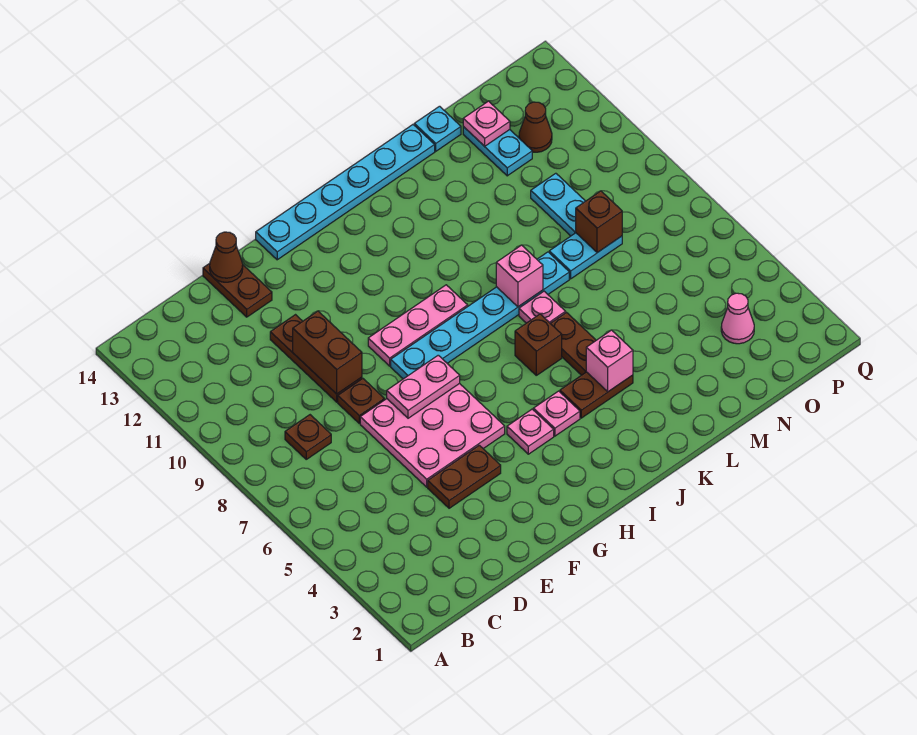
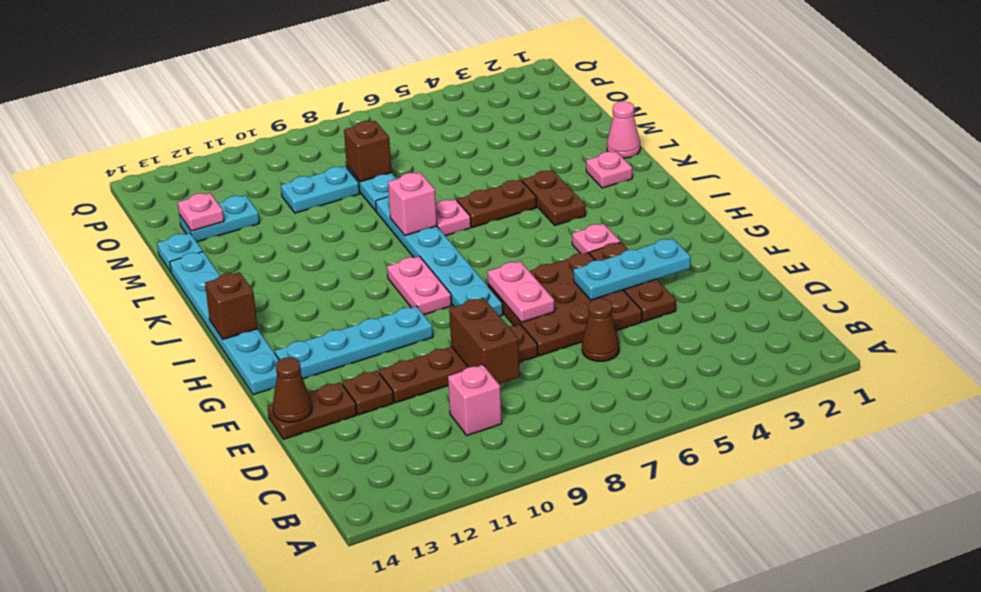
brown 1x1 plate [285,415,331,459] -> brown 1x1 plate moved to [342,371,394,415]
brown 1x2 plate [428,445,501,508] -> brown 1x3 plate [590,242,676,322]
pink 3x3 plate [360,383,505,487] -> brown 3x3 plate [488,253,642,356]
brown 1x2 brick [293,311,362,394] -> brown 1x2 brick turned to [449,298,520,384]
none -> cyan 1x3 plate [573,238,691,300]
pink 1x3 plate [368,285,468,366] -> pink 1x2 plate [387,256,452,315]
none -> cyan 1x4 plate [275,306,433,379]
pink 1x1 plate [533,391,580,436] -> pink 1x1 plate moved to [586,151,632,188]
brown 1x1 brick [515,314,562,375] -> brown 1x1 brick moved to [205,272,258,339]
pink 1x1 brick [586,330,633,392] -> pink 1x1 brick moved to [448,365,502,435]
pink 1x1 cone [721,293,754,344] -> pink 1x1 cone moved to [607,101,640,158]
brown 1x1 cone [519,102,552,152] -> brown 1x1 cone moved to [582,298,619,361]

